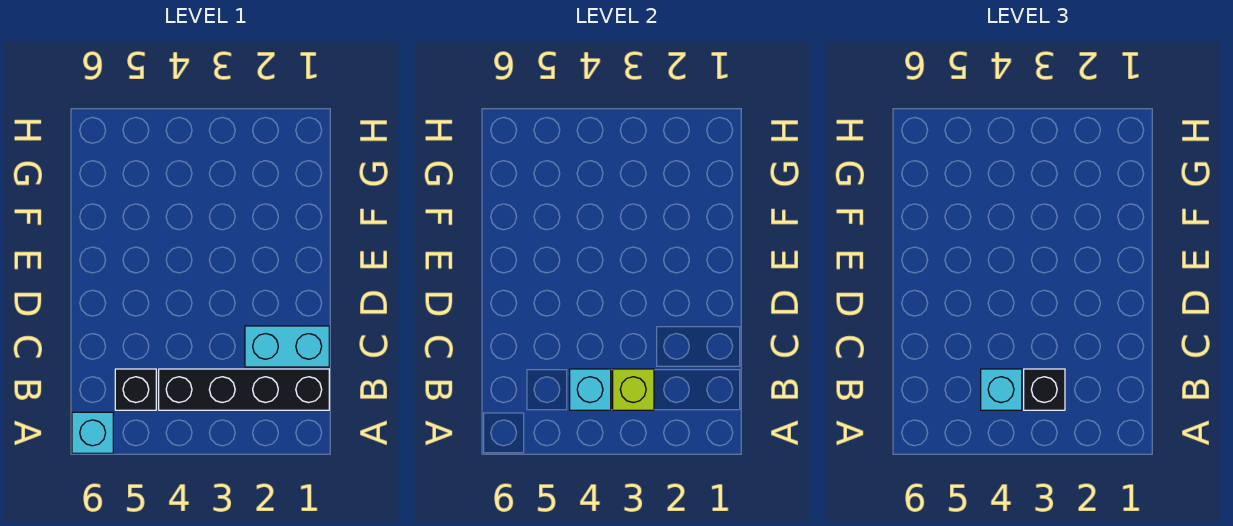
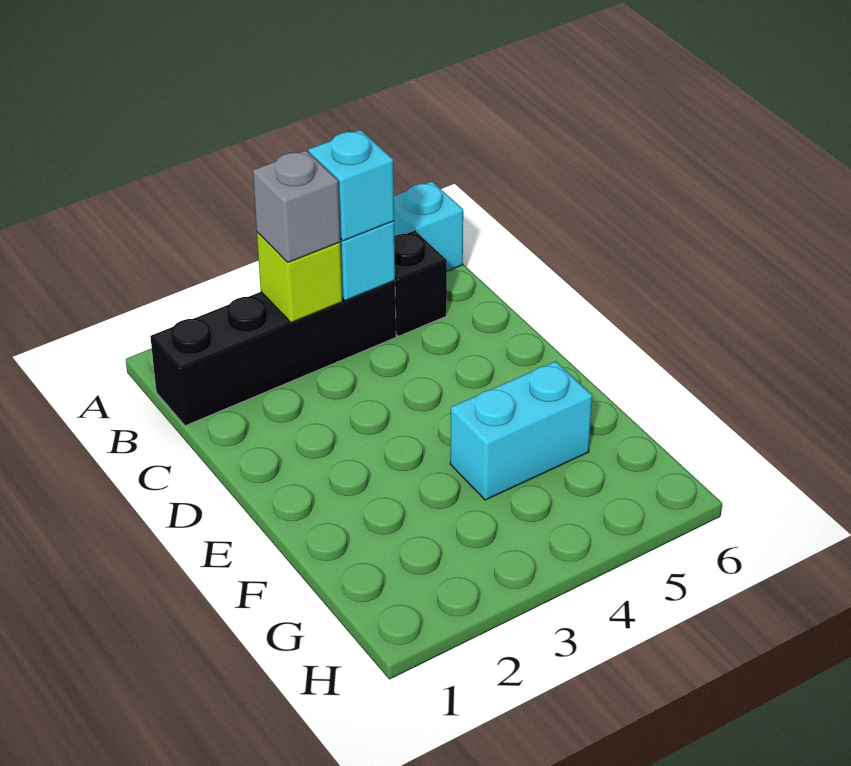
black 1x1 brick [1024,369,1065,410] -> grey 1x1 brick [253,150,340,263]
cyan 1x2 brick [245,326,329,367] -> cyan 1x2 brick moved to [450,361,592,500]

